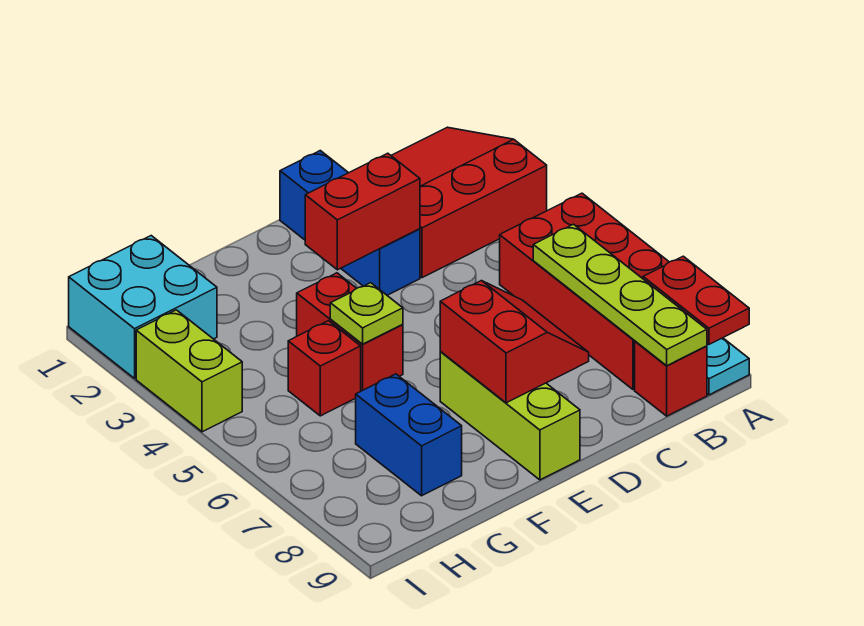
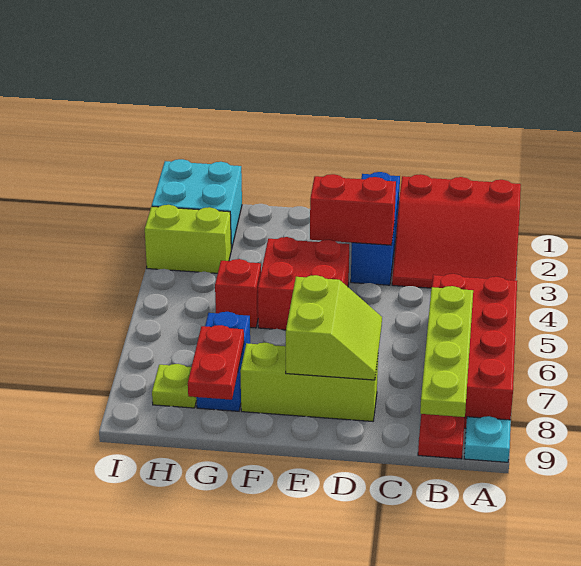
red 3x3 slope [391,127,547,278] -> red 3x3 slope turned to [392,174,521,288]
red 1x2 plate [643,256,749,344] -> red 1x2 plate moved to [188,325,244,400]
red 1x1 brick [635,341,707,416] -> red 1x1 plate [418,414,465,459]
red 2x2 slope [440,281,589,403] -> lime 2x2 slope [286,275,382,380]
lime 1x3 brick [440,352,580,480] -> lime 1x3 brick turned to [240,343,378,421]
red 1x2 brick [297,273,403,391] -> red 2x2 brick [258,237,349,330]
lime 1x1 plate [330,283,403,344] -> lime 1x1 plate moved to [152,364,197,408]
lime 1x2 brick [136,310,242,432] -> lime 1x2 brick turned to [145,205,231,273]

